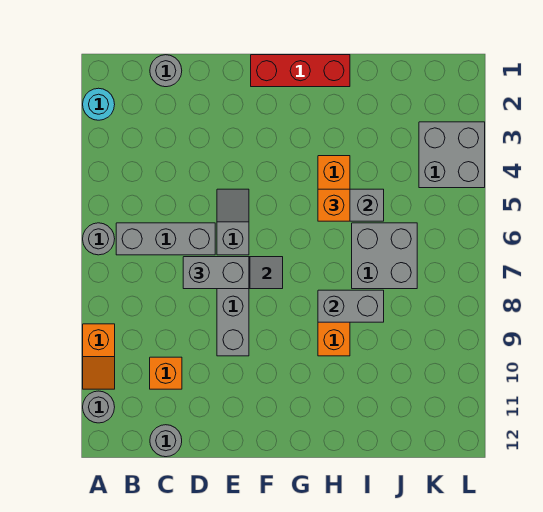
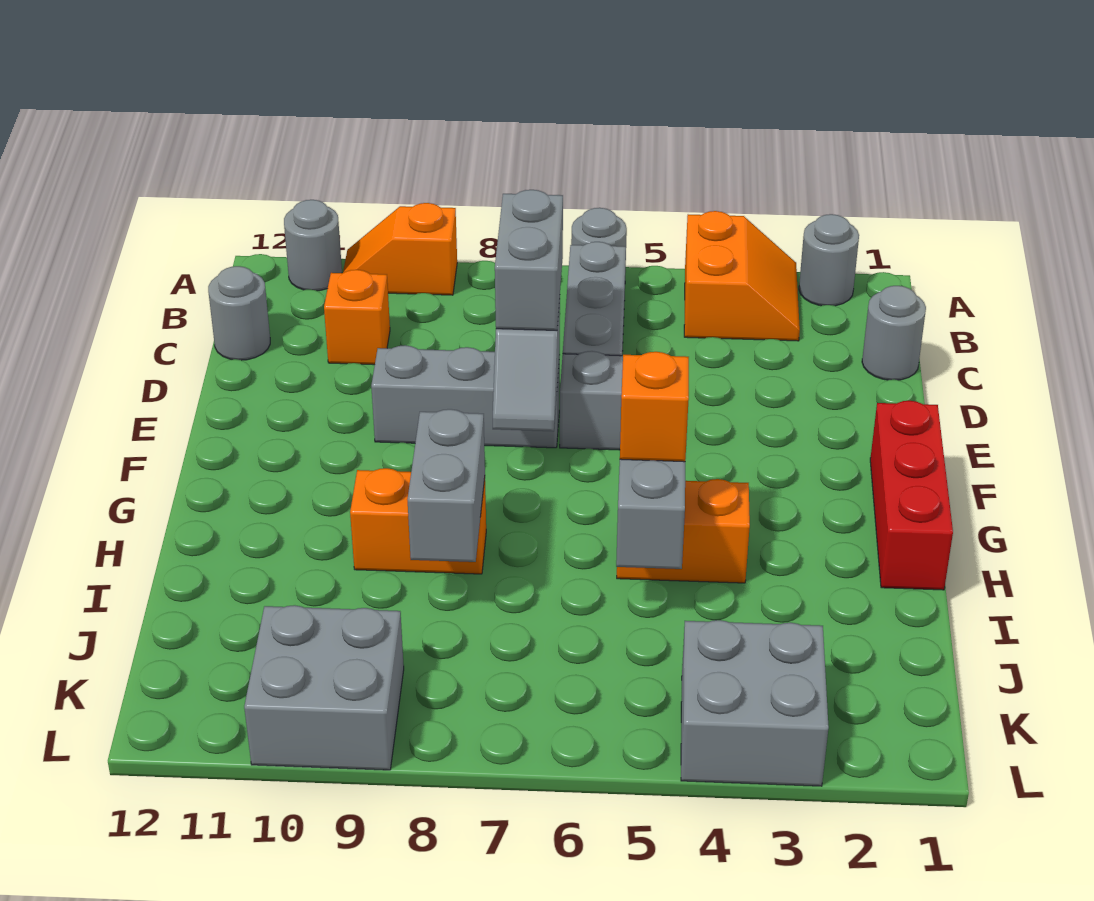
cyan 1x1 round brick [83,88,115,120] -> grey 1x1 round brick [799,214,859,306]
none -> orange 2x2 slope [684,211,800,341]
grey 2x2 brick [352,223,417,289] -> grey 2x2 brick moved to [244,605,404,770]

